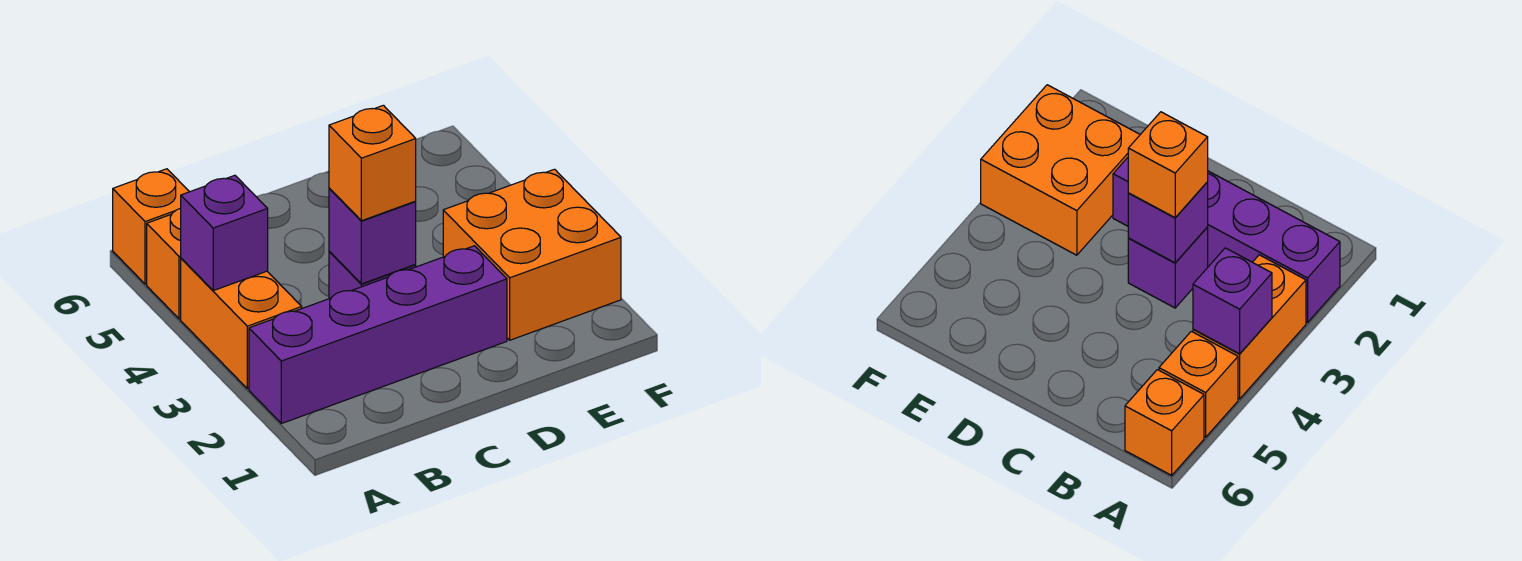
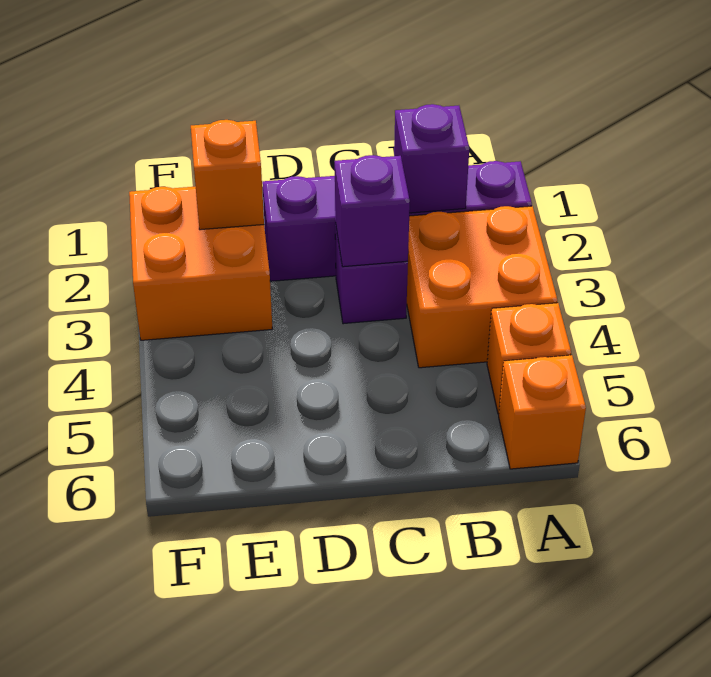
orange 1x2 brick [181,258,302,389] -> orange 2x2 brick [407,206,558,368]
purple 1x1 brick [181,175,268,291] -> purple 1x1 brick moved to [394,104,469,213]
orange 1x1 brick [329,105,416,221] -> orange 1x1 brick moved to [191,120,264,230]

